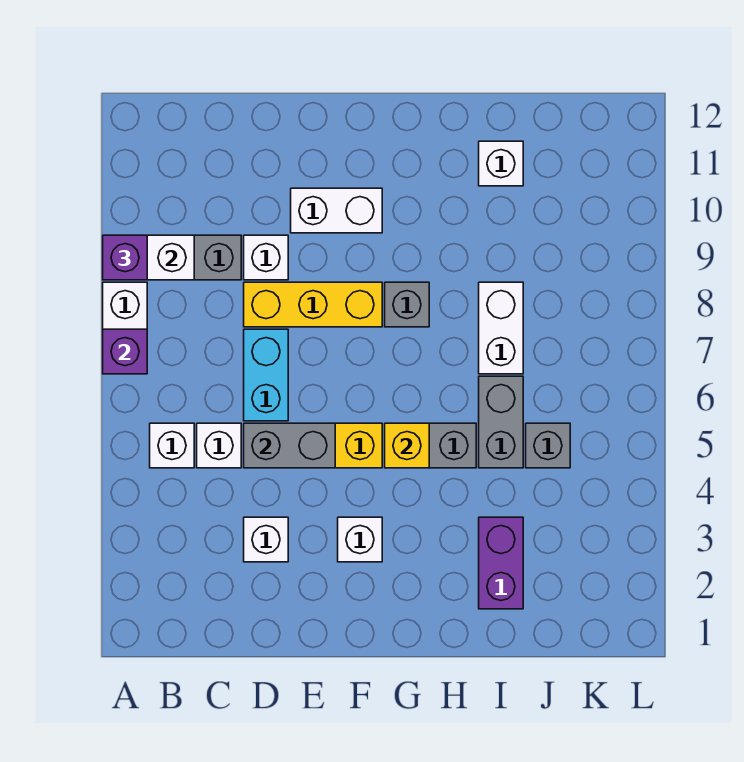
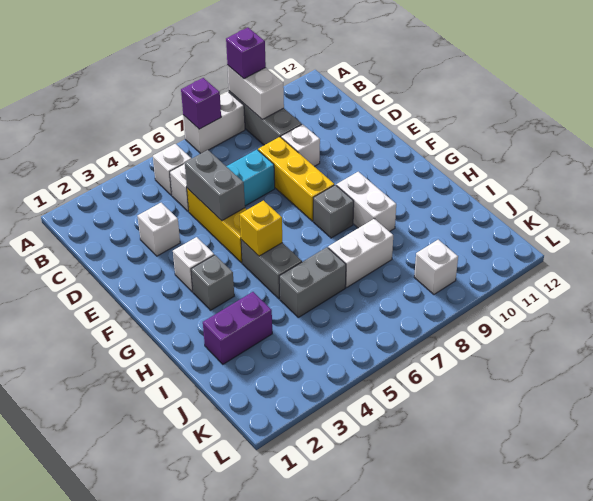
white 1x2 brick [291,188,382,233] -> white 1x2 brick moved to [336,172,396,232]
white 1x1 brick [479,141,523,186] -> white 1x1 brick moved to [414,240,458,294]
grey 1x1 brick [526,423,570,468] -> grey 1x1 brick moved to [191,255,234,310]

